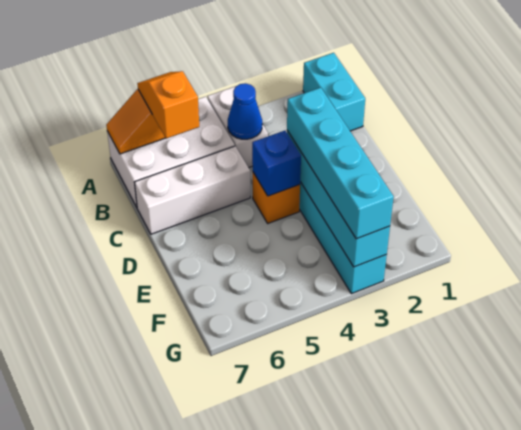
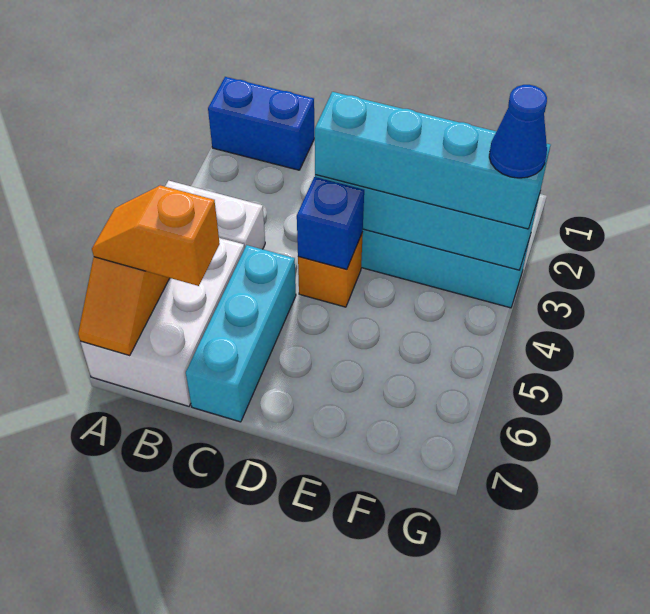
cyan 1x2 brick [303,53,365,131] -> blue 1x2 brick [208,77,314,170]
blue 1x1 cone [228,83,262,139] -> blue 1x1 cone moved to [489,85,547,178]
white 1x3 brick [135,146,250,234] -> cyan 1x3 brick [186,245,296,422]

